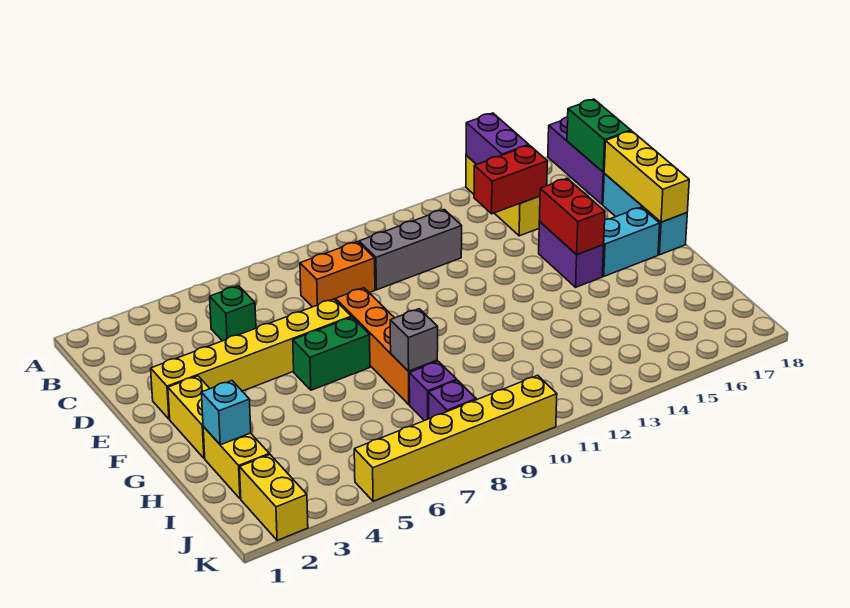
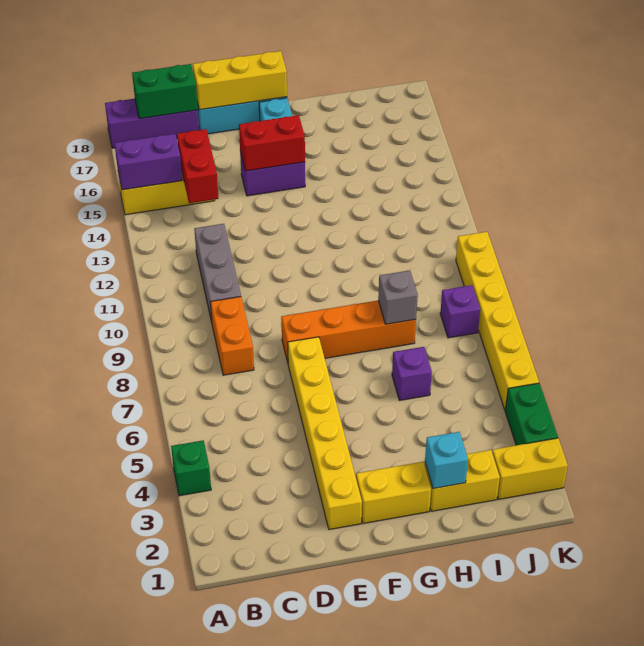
green 1x1 brick [210,286,256,341] -> green 1x1 brick moved to [171,440,211,496]
green 1x2 brick [293,317,370,390] -> green 1x2 brick moved to [505,383,558,445]
purple 1x1 brick [409,361,457,421] -> purple 1x1 brick moved to [392,347,432,400]

